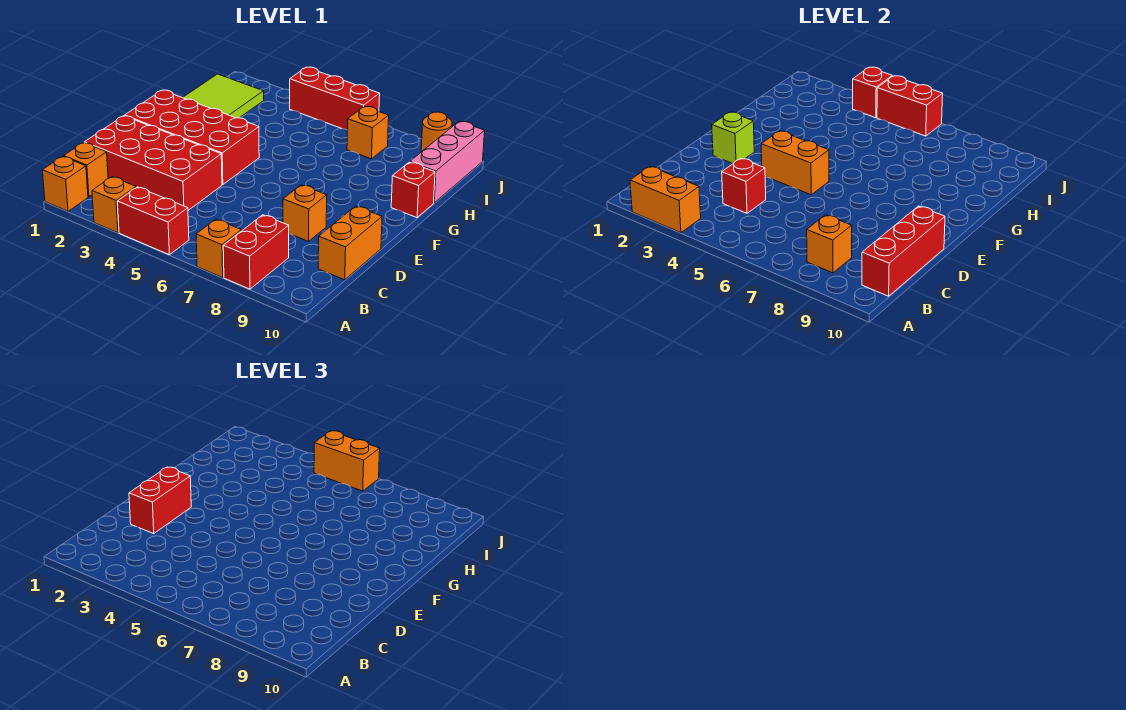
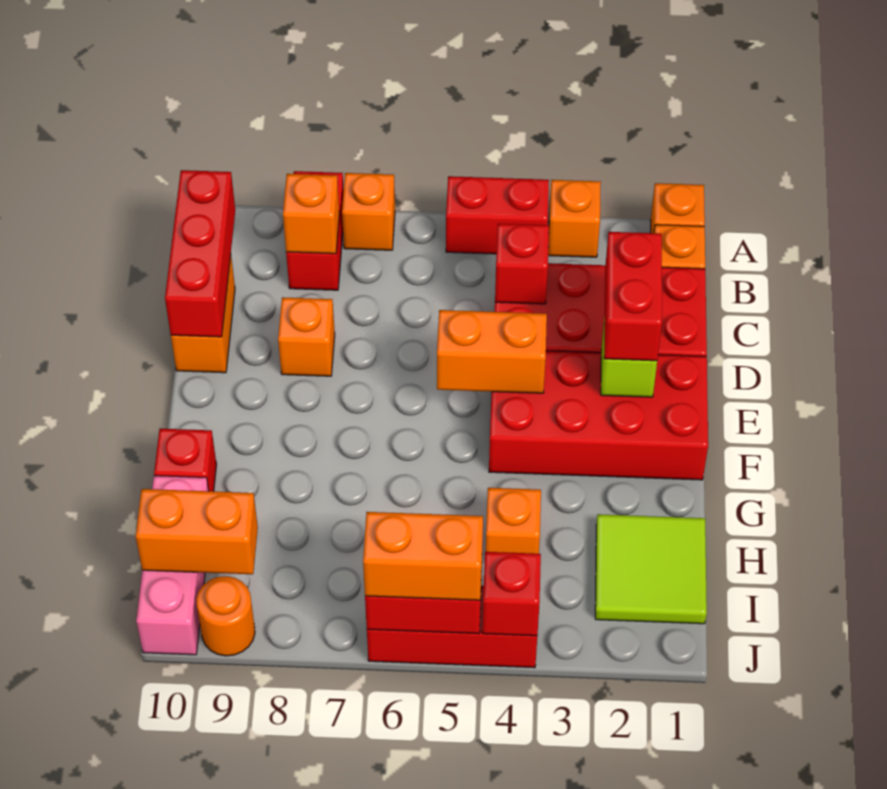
orange 1x2 brick [630,166,701,233] -> orange 1x2 brick moved to [136,489,258,574]
orange 1x1 brick [347,107,389,159] -> orange 1x1 brick moved to [486,488,541,554]

